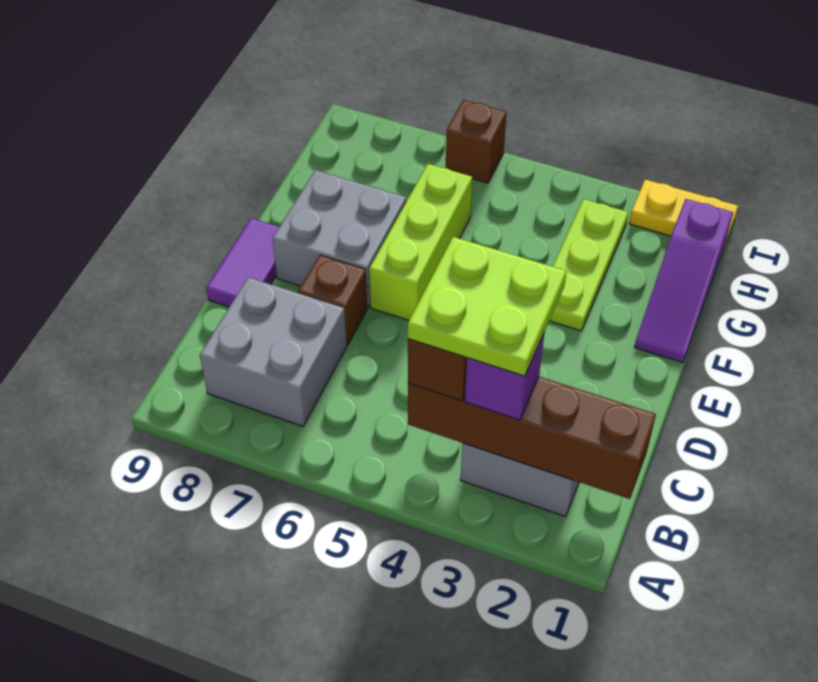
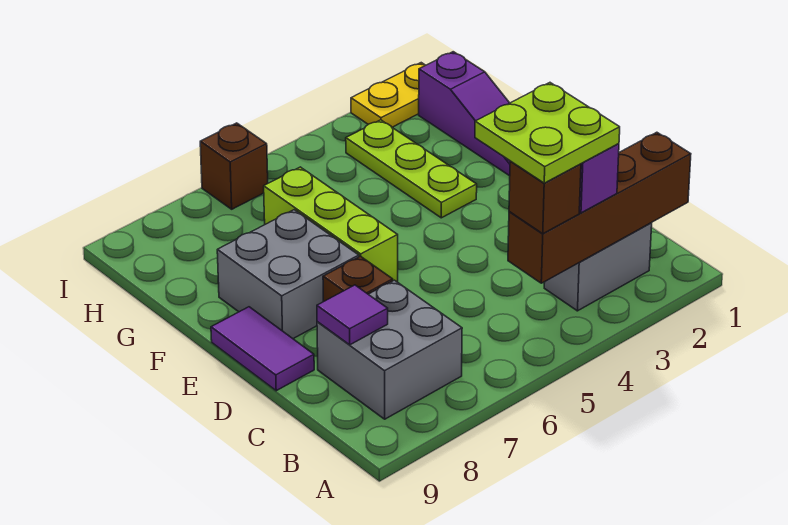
none -> purple 1x1 tile [317,285,388,345]

